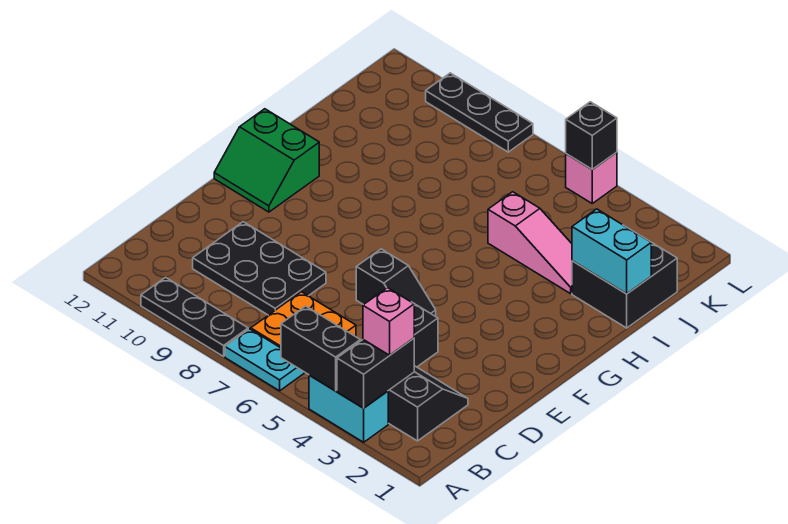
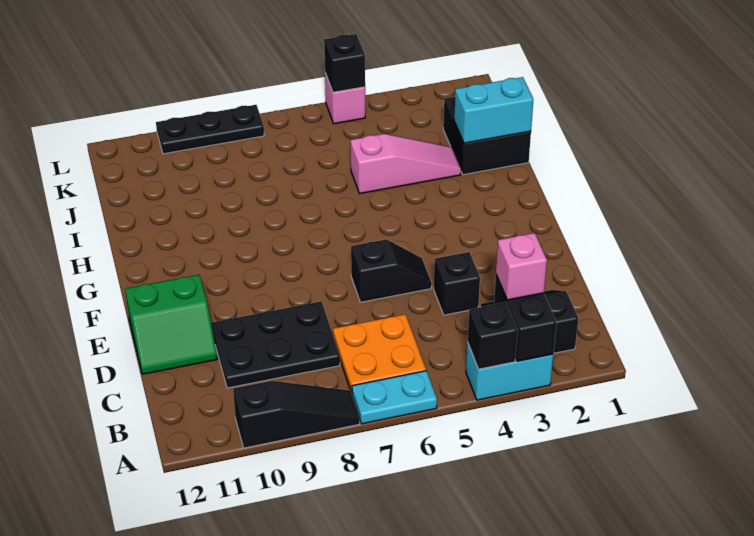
black 1x2 brick [281,306,360,391] -> black 1x1 brick [468,302,518,369]
black 1x3 plate [141,277,248,356] -> black 1x3 slope [233,381,360,448]
green 2x2 slope [214,109,319,212] -> green 2x2 slope moved to [125,275,217,374]

